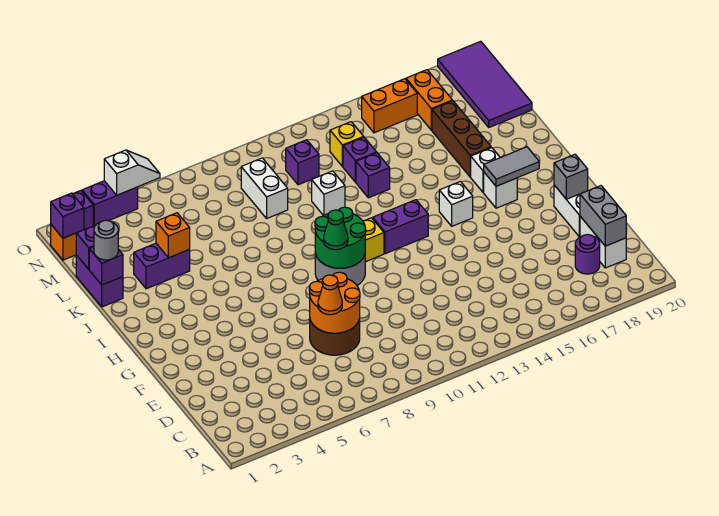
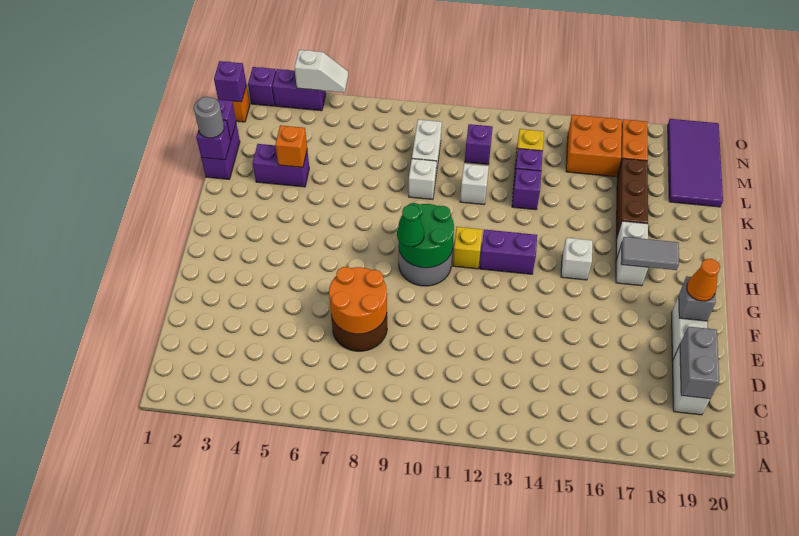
purple 1x1 round brick [575,235,600,274] -> none
orange 1x1 cone [318,275,342,315] -> orange 1x1 cone moved to [687,259,720,301]
none -> white 1x1 brick [409,159,436,199]
orange 1x2 brick [362,79,417,133] -> orange 2x2 brick [566,115,622,177]

